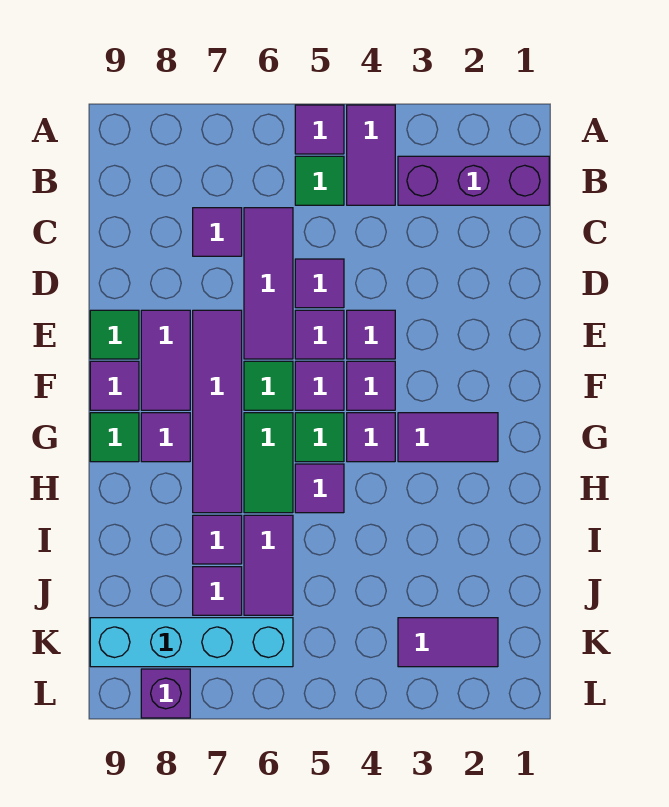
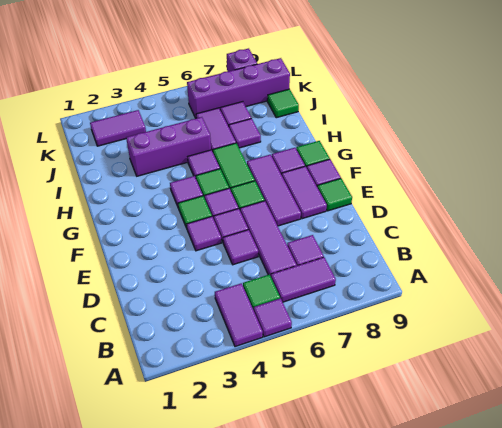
purple 1x3 brick [398,156,549,205] -> purple 1x3 brick moved to [126,117,211,176]
purple 1x4 tile [193,310,242,513] -> purple 1x3 tile [247,155,301,226]
purple 1x1 tile [347,361,395,410] -> green 1x1 tile [178,196,212,228]
purple 1x2 tile [398,413,498,462] -> purple 1x2 tile moved to [271,257,336,302]
none -> green 1x1 tile [267,89,299,118]
cyan 1x4 brick [90,618,293,667] -> purple 1x4 brick [187,58,290,118]

